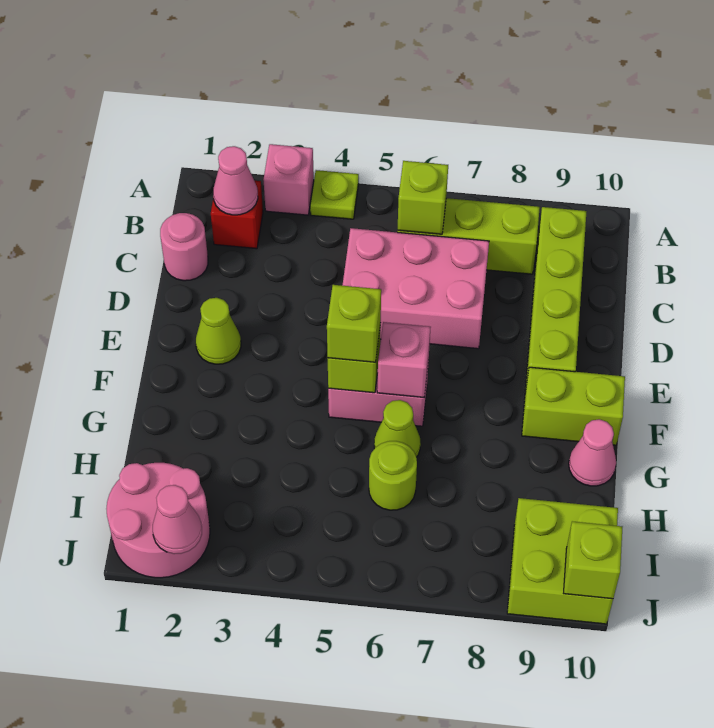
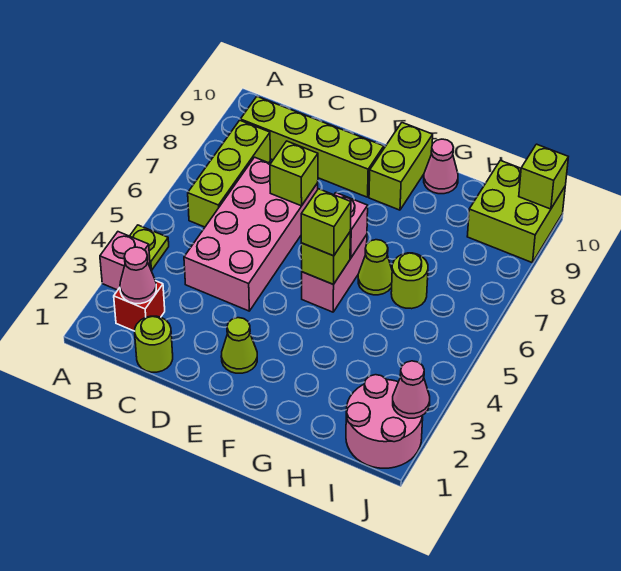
lime 1x1 brick [398,161,448,234] -> lime 1x1 brick moved to [270,141,318,206]
pink 1x1 round brick [160,213,208,281] -> lime 1x1 round brick [135,316,173,372]
pink 2x3 brick [342,228,489,349] -> pink 2x4 brick [184,157,318,311]

